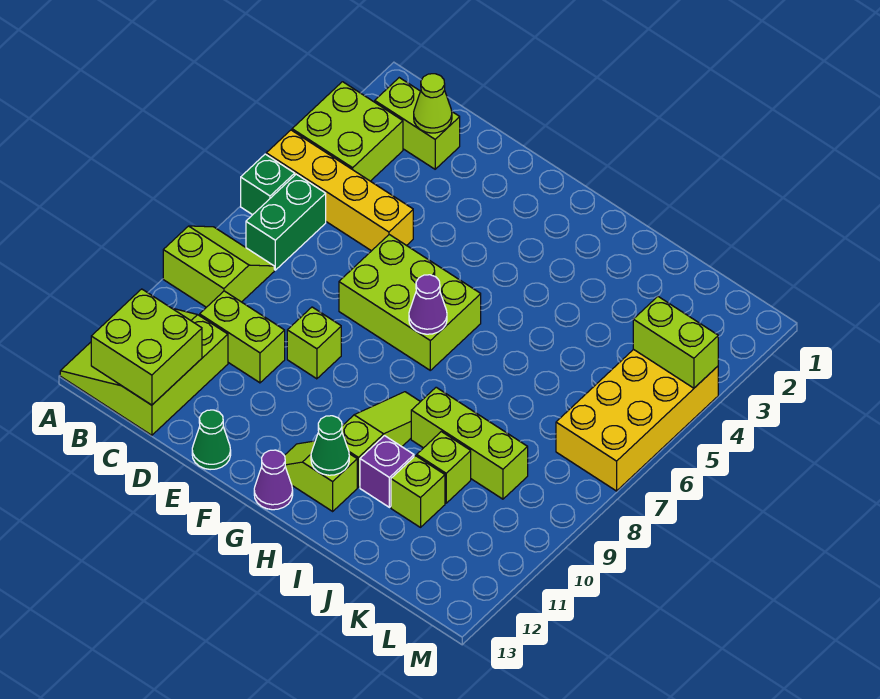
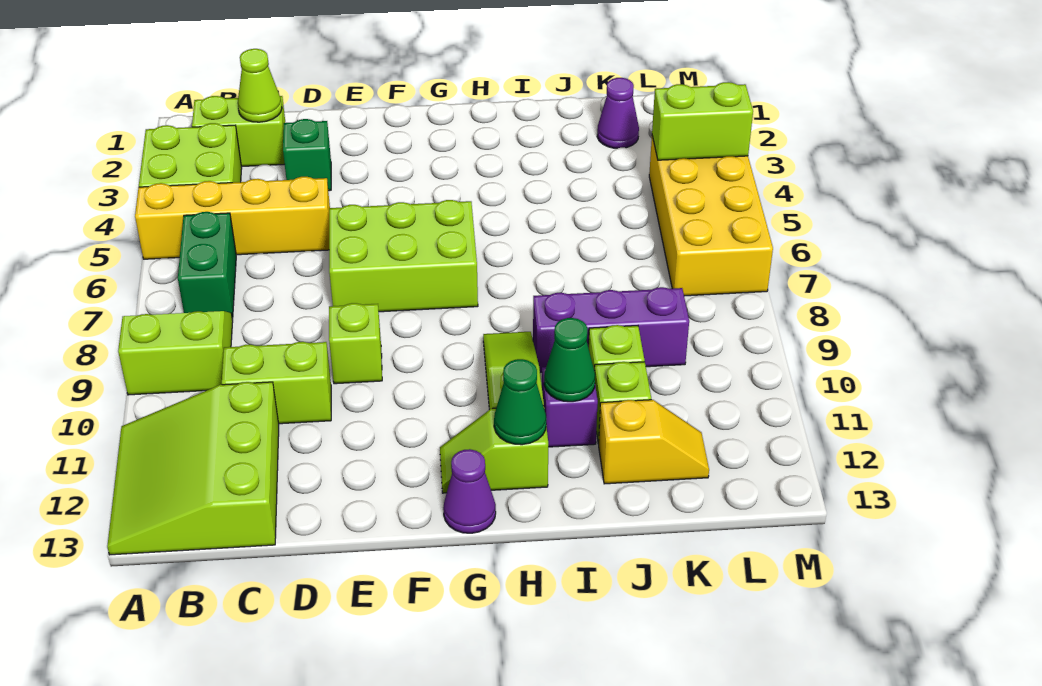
green 1x1 brick [241,154,295,215] -> green 1x1 brick moved to [283,119,331,191]
lime 2x2 brick [91,289,202,405] -> none
green 1x1 cone [192,410,231,470] -> green 1x1 cone moved to [544,318,595,402]
purple 1x1 cone [409,275,447,334] -> purple 1x1 cone moved to [597,78,639,148]
lime 1x3 brick [411,387,528,499] -> purple 1x3 brick [533,287,689,372]
none -> yellow 1x2 slope [599,400,709,484]

